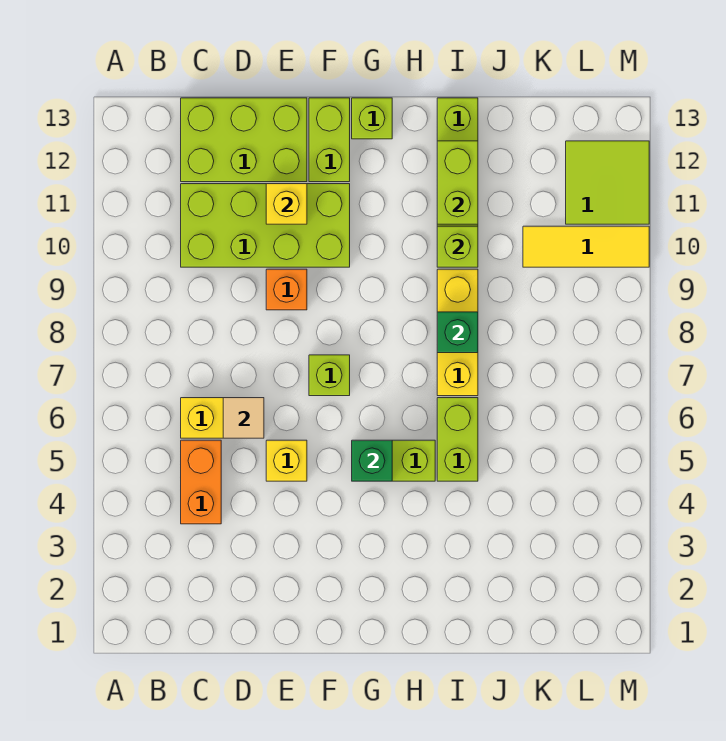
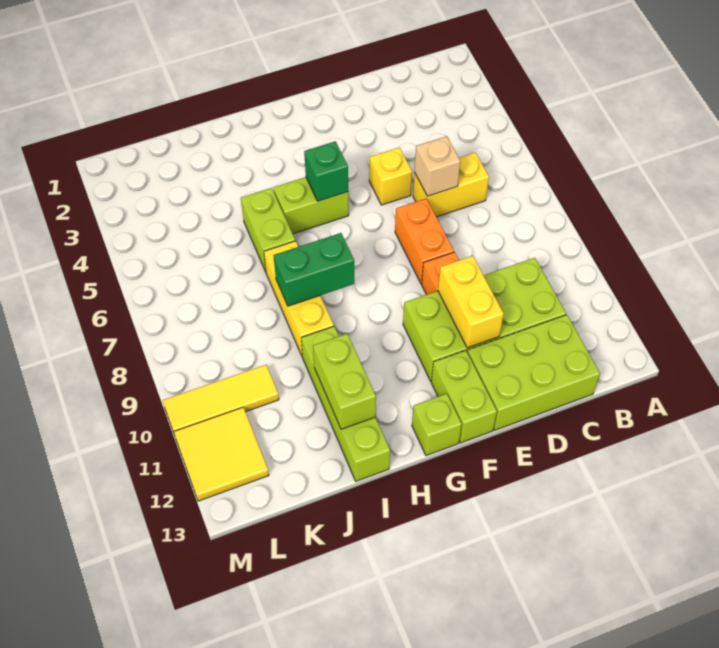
orange 1x2 brick [181,440,221,524] -> orange 1x2 brick moved to [395,199,454,284]
tan 1x1 tile [223,398,264,438] -> tan 1x1 brick [414,136,460,196]
yellow 1x1 brick [266,184,307,224] -> yellow 1x2 brick [438,256,504,348]
lime 1x1 brick [309,355,350,396] -> none
green 1x1 brick [437,312,478,353] -> green 1x2 brick [273,233,354,306]
lime 1x1 brick [437,226,478,267] -> none
lime 2x2 tile [566,141,649,224] -> yellow 2x2 tile [174,408,269,501]

